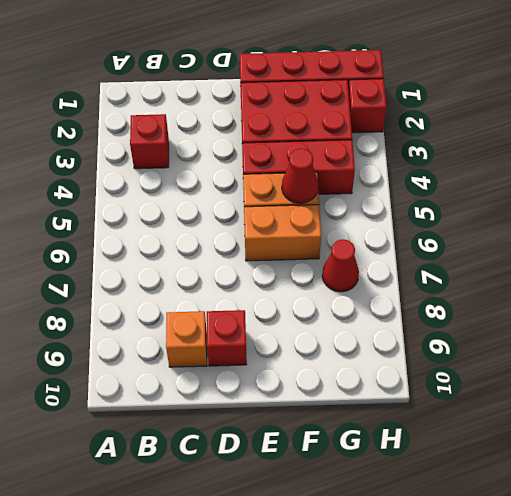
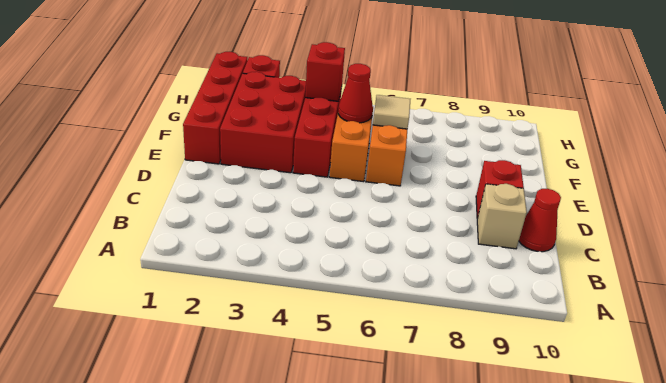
red 1x1 brick [130,114,169,169] -> red 1x1 brick moved to [305,42,345,101]
orange 1x1 brick [166,311,207,367] -> tan 1x1 brick [477,184,527,249]
none -> tan 1x1 tile [373,95,410,129]
red 1x1 cone [322,239,359,292] -> red 1x1 cone moved to [519,189,561,252]

